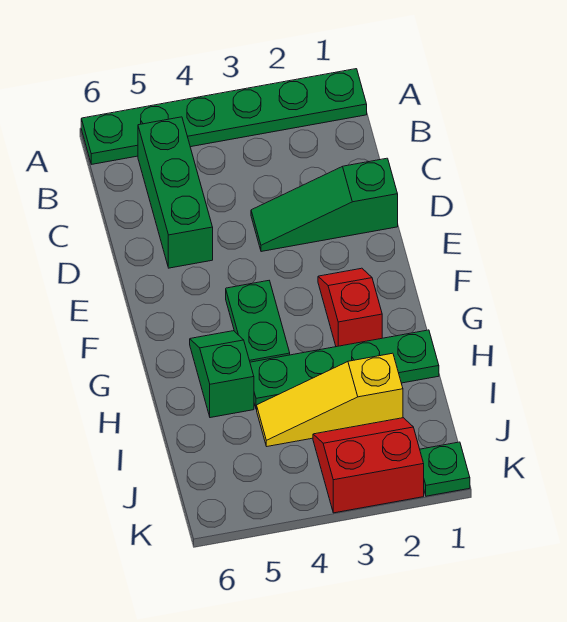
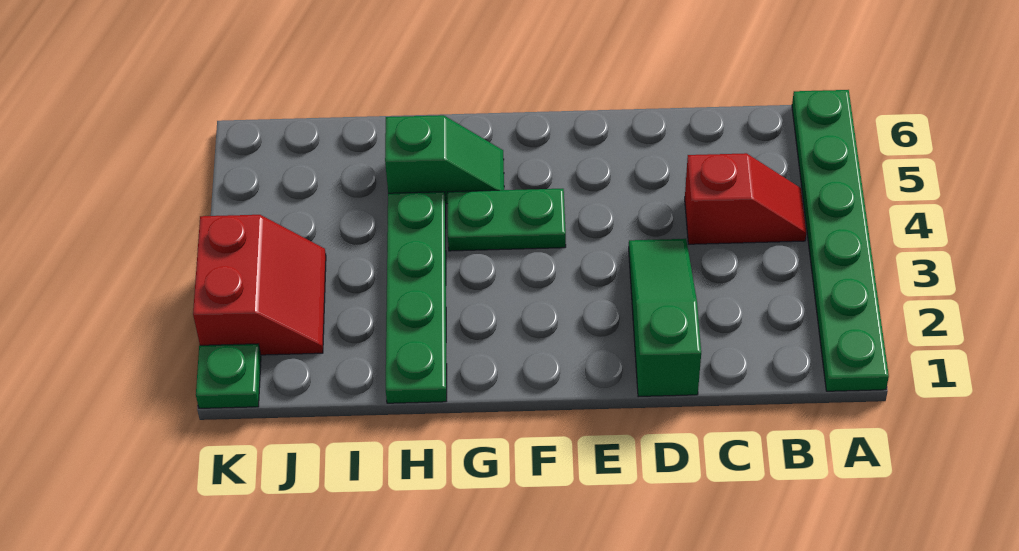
green 1x3 brick [138,117,213,268] -> none
red 1x2 slope [318,268,382,347] -> red 1x2 slope moved to [685,153,806,244]
yellow 1x3 slope [257,353,403,446] -> none

